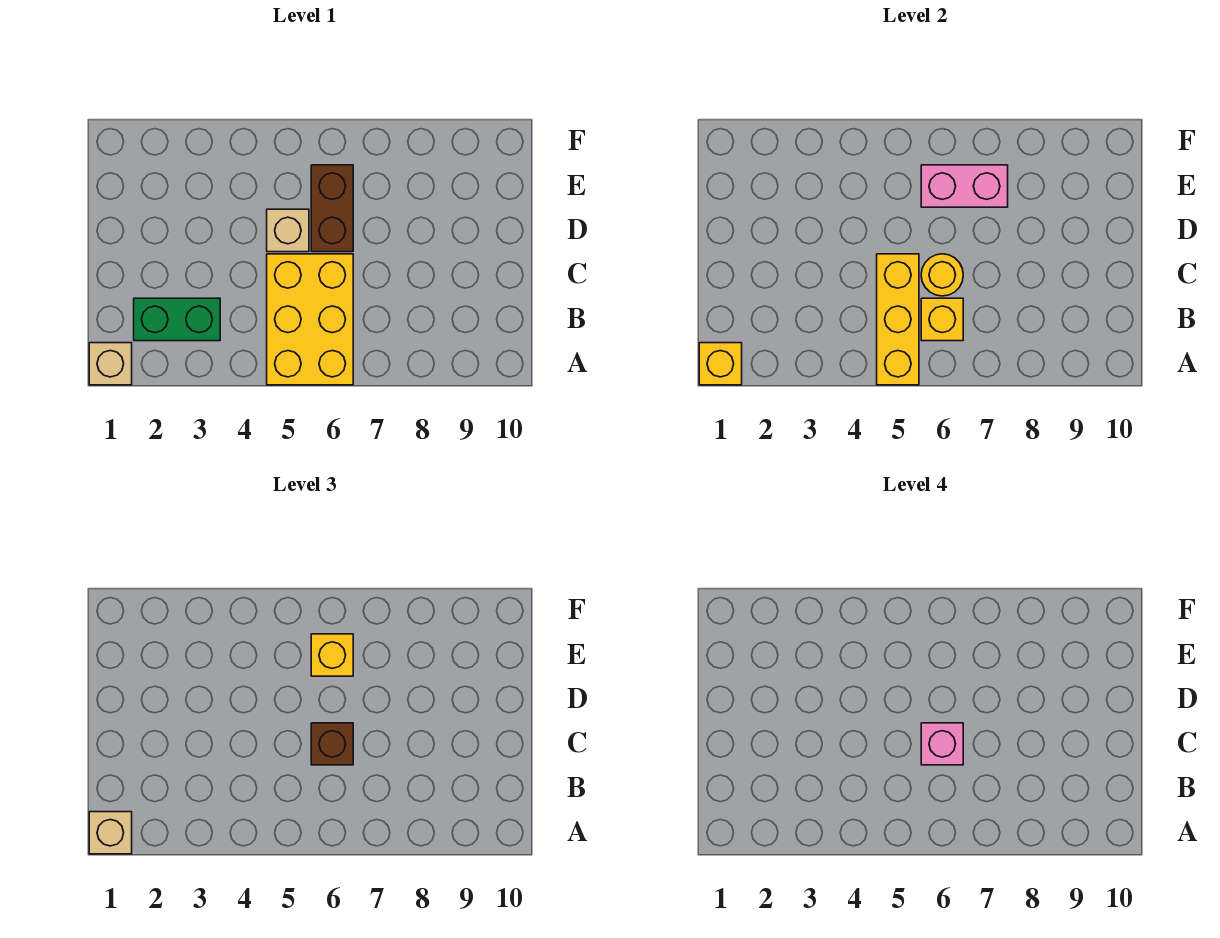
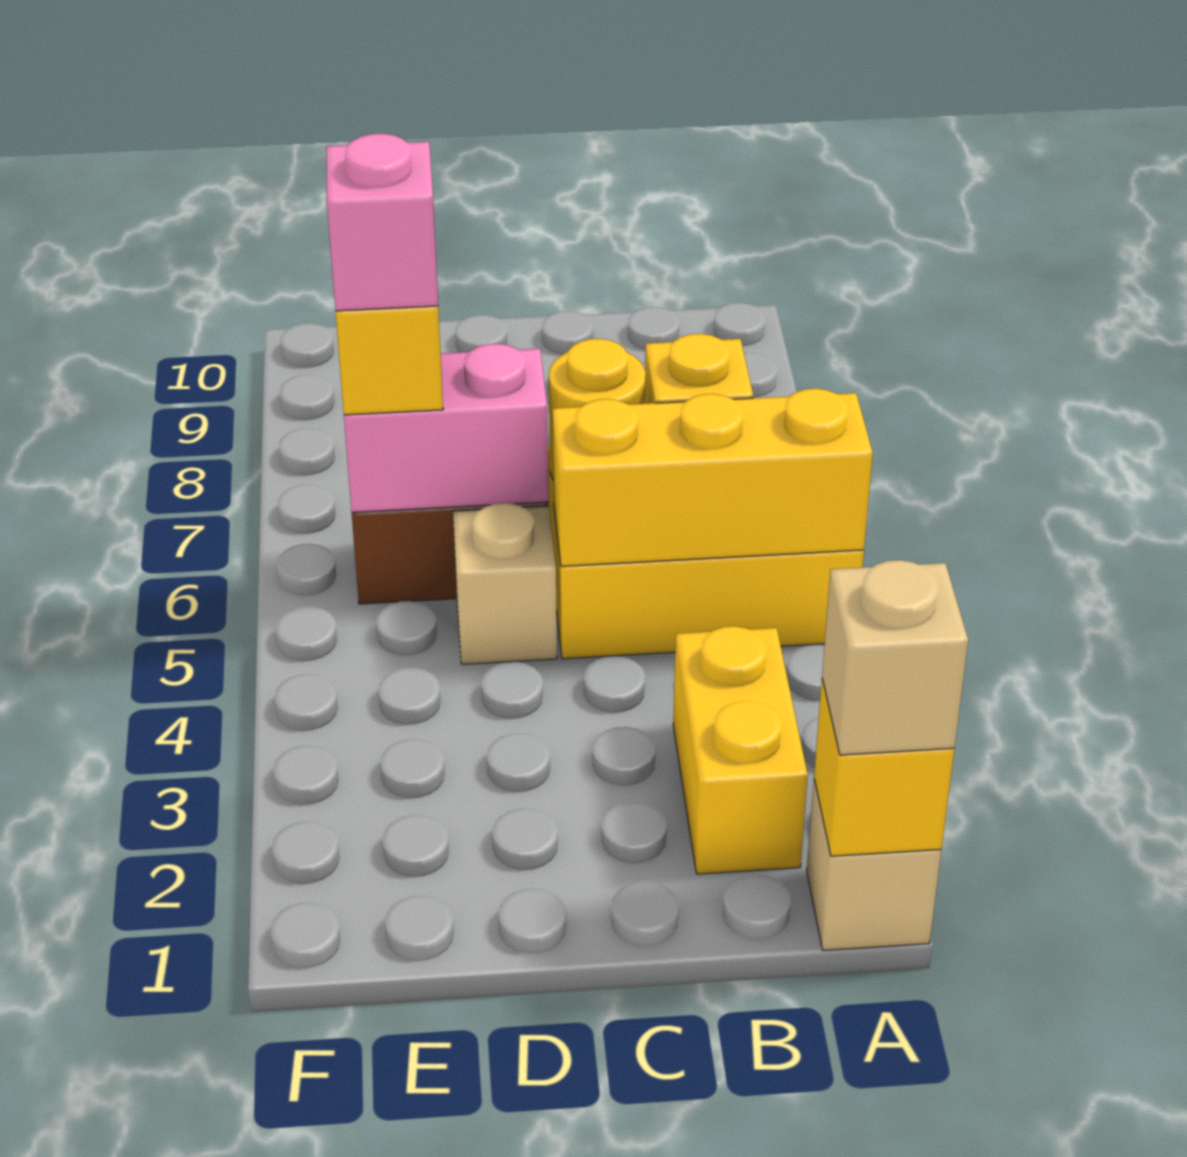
green 1x2 brick [134,298,220,341] -> yellow 1x2 brick [673,626,808,874]
brown 1x1 brick [311,723,353,765] -> none
pink 1x1 brick [921,723,963,765] -> pink 1x1 brick moved to [326,134,438,311]
pink 1x2 brick [921,165,1008,207] -> pink 1x2 brick turned to [344,344,549,512]

